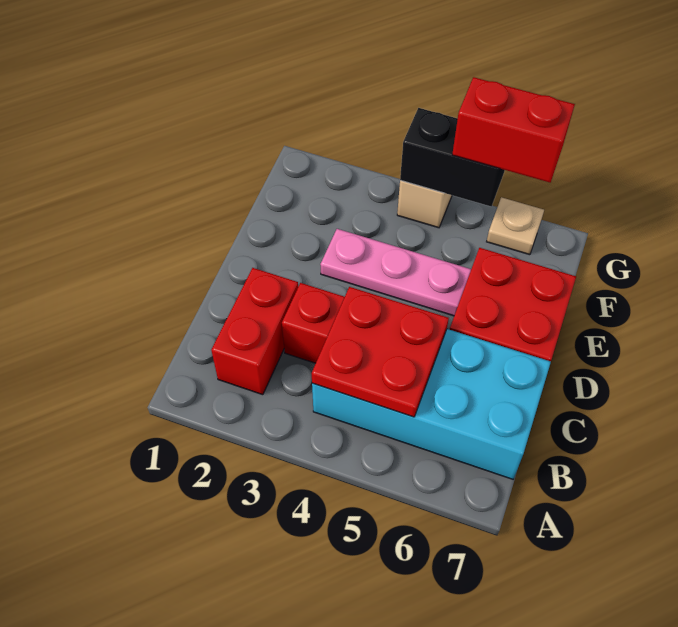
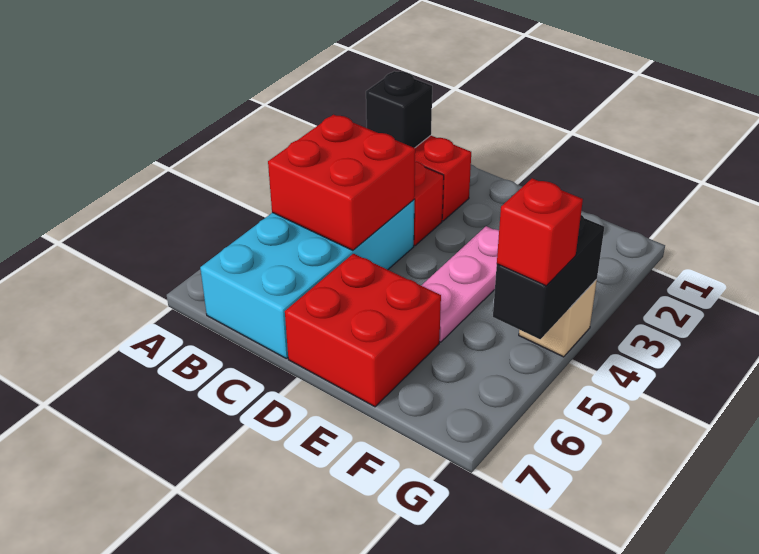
none -> black 1x1 brick [366,71,432,148]
red 2x2 plate [312,287,449,417] -> red 2x2 brick [268,115,415,250]
red 1x2 brick [452,77,575,182] -> red 1x1 brick [497,178,583,286]
tan 1x1 plate [487,197,544,255] -> none

